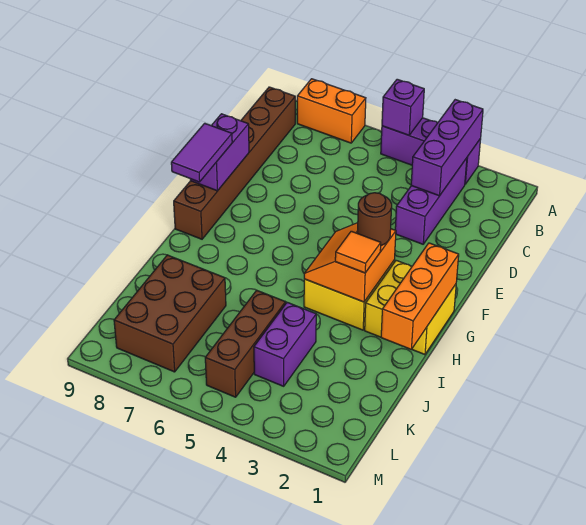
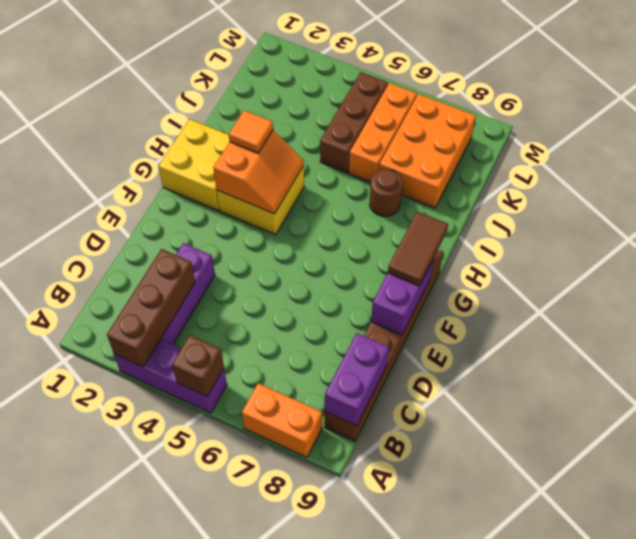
purple 1x3 brick [411,100,483,196] -> brown 1x3 brick [107,249,195,367]
purple 1x1 brick [382,79,424,135] -> brown 1x1 brick [172,335,224,396]
purple 1x2 tile [171,123,232,182] -> brown 1x2 tile [388,211,448,286]
orange 1x3 brick [381,243,459,349] -> orange 1x3 brick moved to [349,83,417,182]
brown 1x1 round brick [357,193,392,246] -> brown 1x1 round brick moved to [370,169,403,216]
purple 1x2 brick [254,302,316,386] -> purple 1x2 brick moved to [325,333,389,425]
brown 2x3 brick [114,255,226,372] -> orange 2x3 brick [379,94,476,208]

